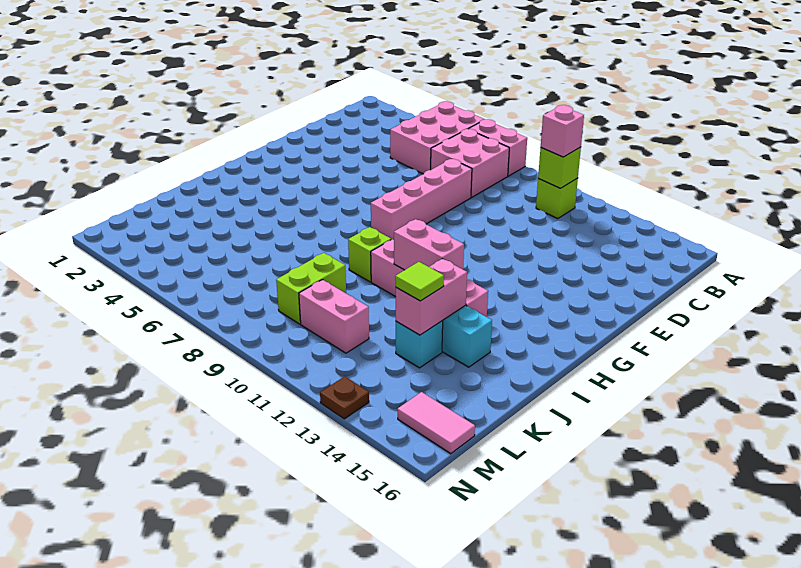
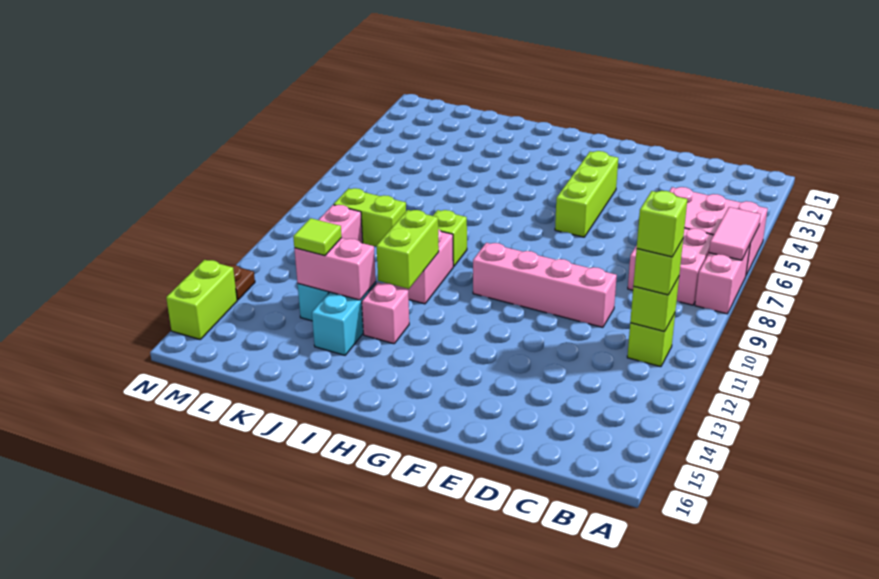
pink 1x1 brick [541,105,584,157] -> lime 1x1 brick [633,239,683,295]
none -> lime 1x1 brick [637,191,687,257]
pink 1x4 brick [371,159,472,240] -> pink 1x4 brick moved to [473,243,617,327]
none -> lime 1x3 brick [555,151,618,237]
pink 1x2 brick [394,219,464,270] -> lime 1x2 brick [376,210,439,289]
pink 1x2 tile [398,392,475,454] -> pink 1x2 tile moved to [709,207,761,260]
none -> lime 1x2 brick [166,260,237,339]

